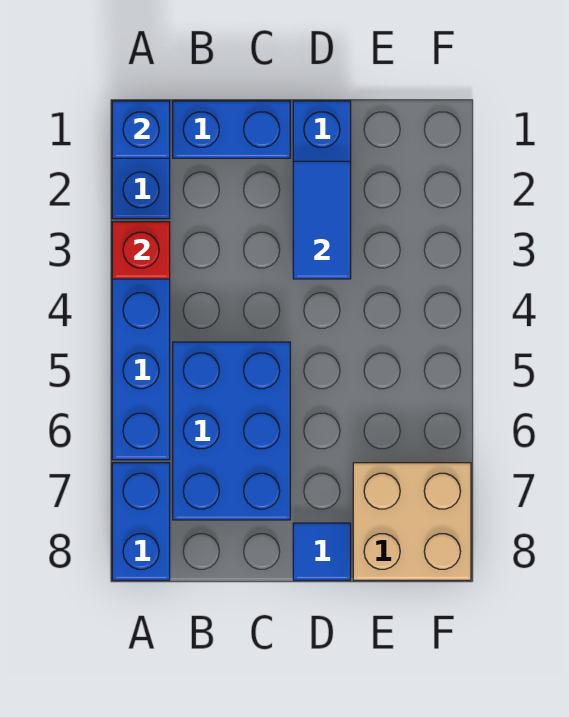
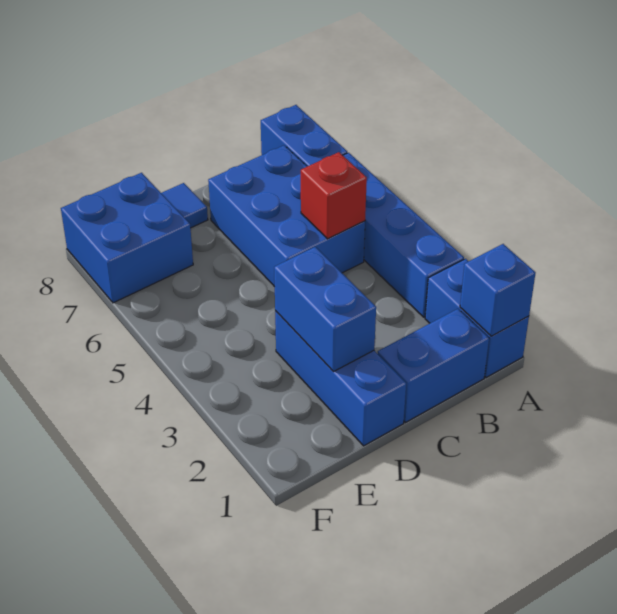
red 1x1 brick [112,222,170,279] -> red 1x1 brick moved to [301,152,367,239]
blue 1x2 tile [293,161,351,279] -> blue 1x2 brick [274,247,376,372]
tan 2x2 brick [353,463,471,580] -> blue 2x2 brick [61,173,193,303]

